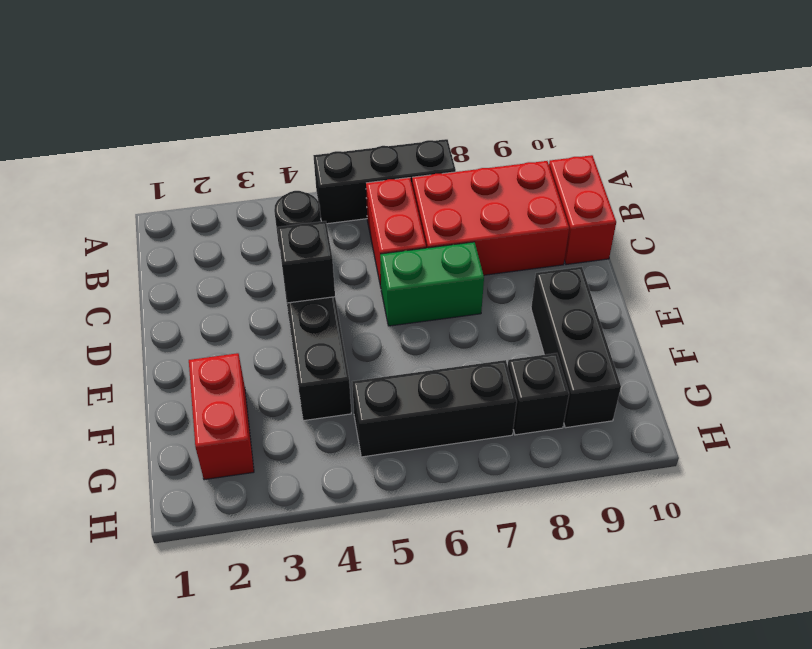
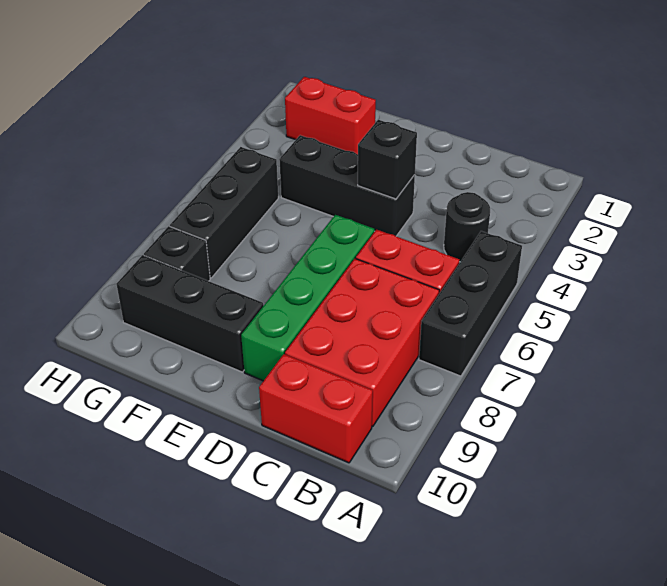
green 1x2 brick [380,242,484,326] -> green 1x4 brick [241,215,375,381]

